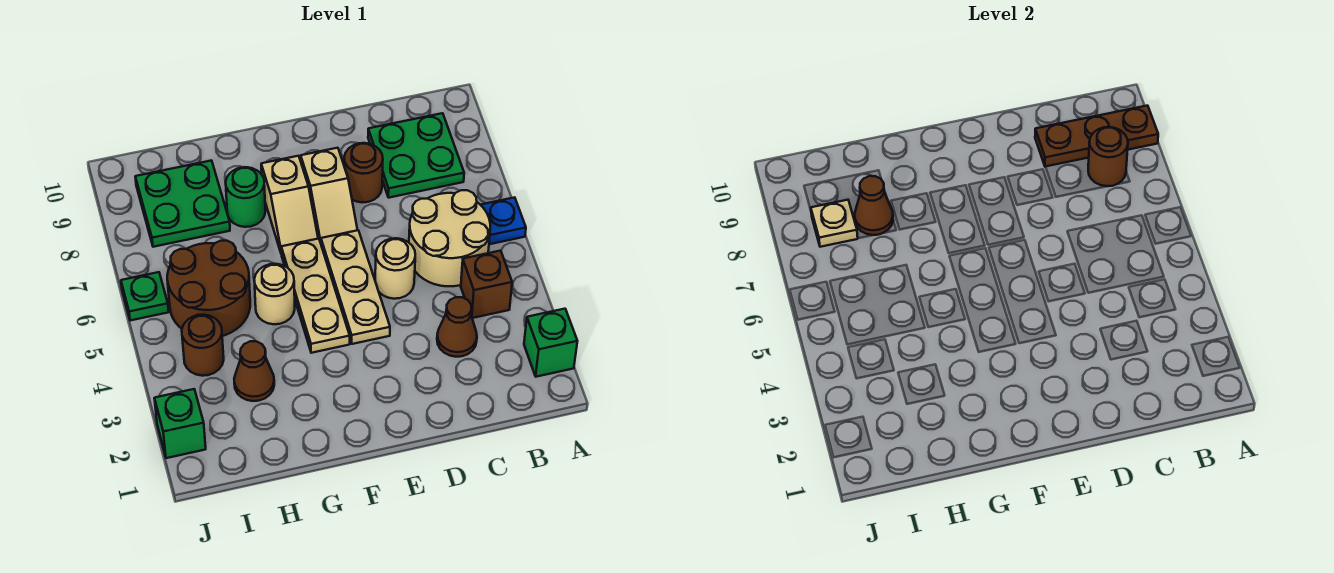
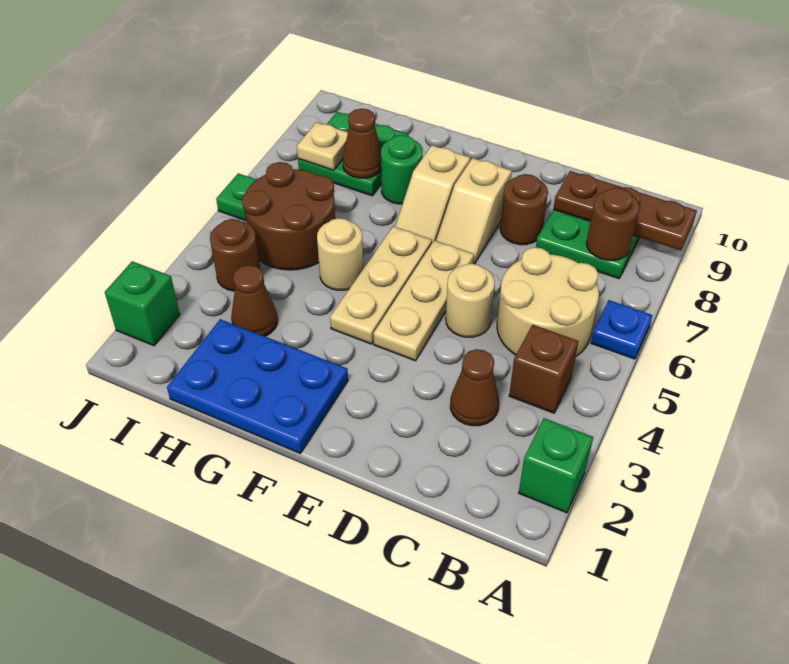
none -> blue 2x3 plate [167,319,348,453]

